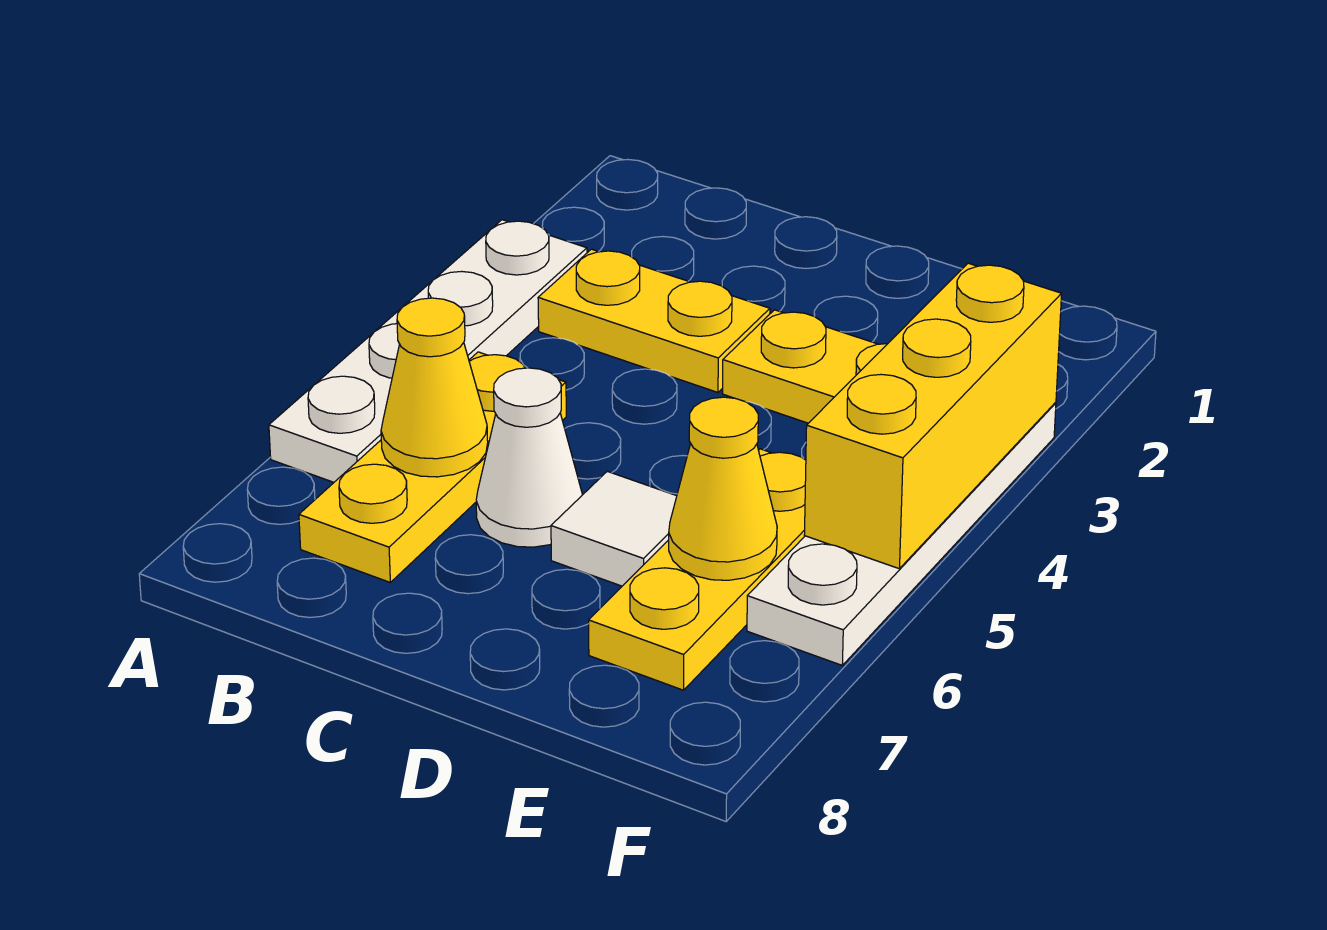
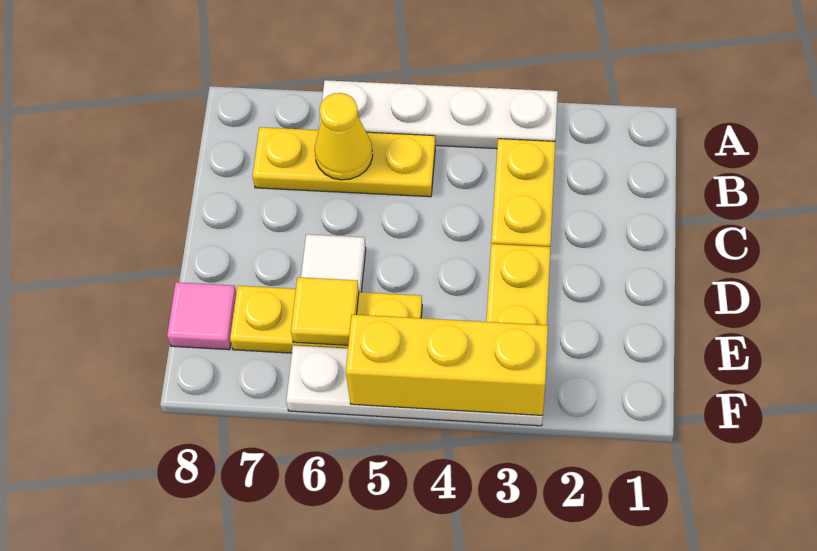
white 1x1 cone [476,368,582,547] -> none
yellow 1x1 cone [669,397,777,580] -> yellow 1x1 tile [291,277,359,345]
none -> pink 1x1 tile [167,282,236,350]

